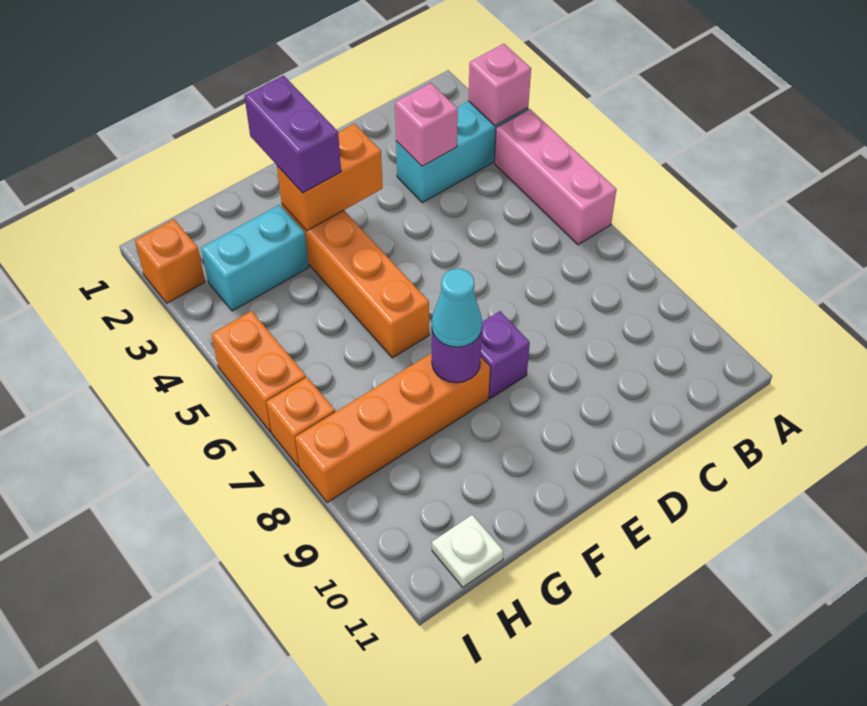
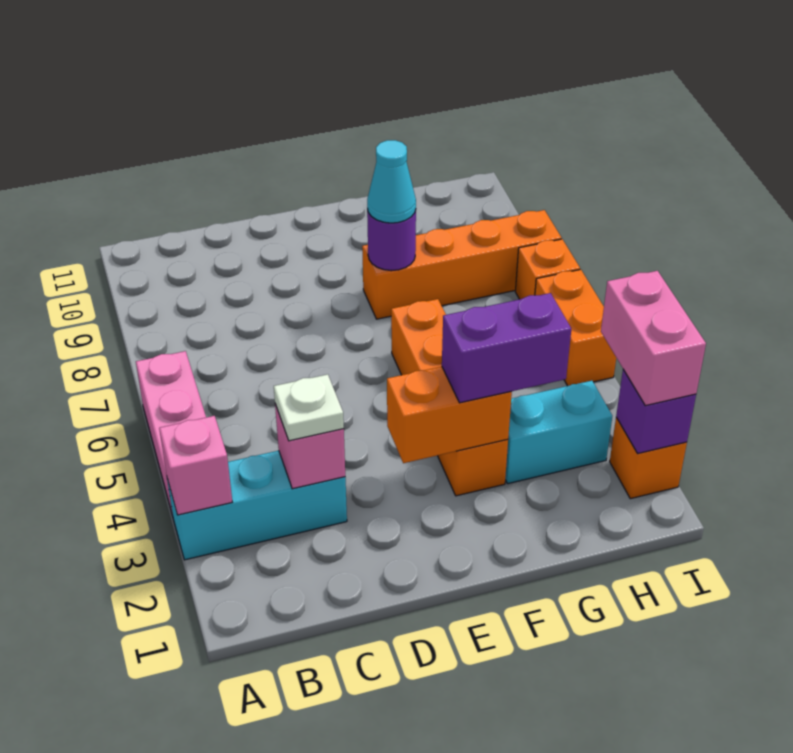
purple 1x1 brick [481,311,530,399] -> purple 1x1 brick moved to [616,370,696,453]
purple 1x2 brick [244,76,341,193] -> purple 1x2 brick turned to [442,293,571,403]
white 1x1 plate [432,515,504,587] -> white 1x1 plate moved to [274,374,344,441]
none -> pink 1x2 brick [601,271,706,406]

